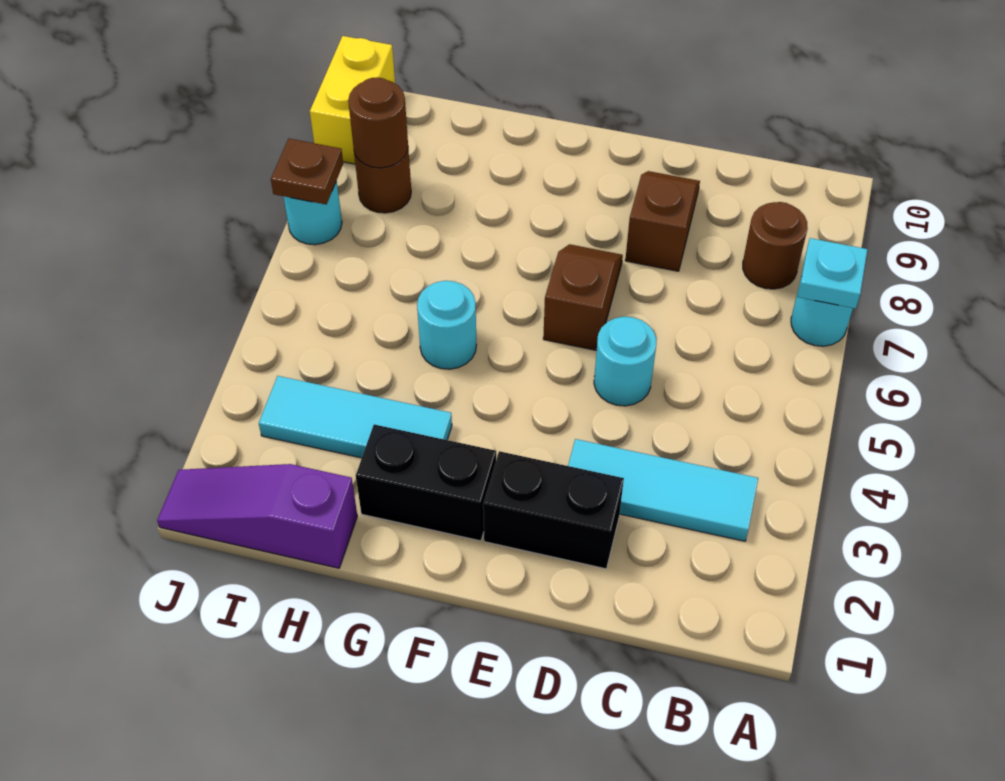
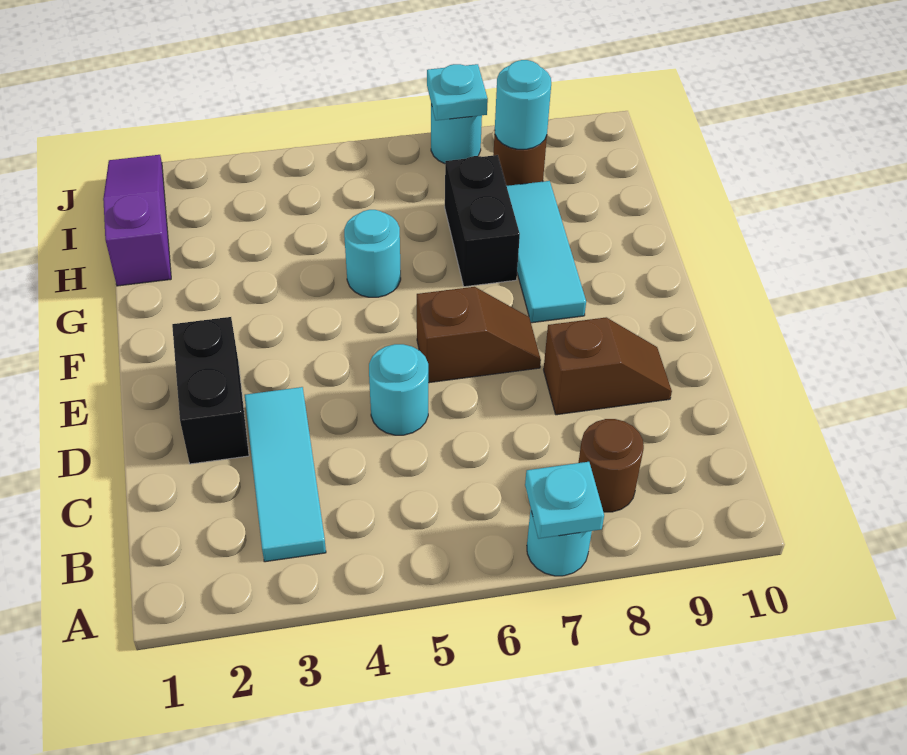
black 1x2 brick [356,424,496,541] -> black 1x2 brick moved to [445,155,520,287]
cyan 1x3 tile [259,376,452,458] -> cyan 1x3 tile moved to [507,181,586,323]
brown 1x1 round brick [348,77,408,168] -> cyan 1x1 round brick [495,60,551,149]
brown 1x1 plate [271,139,343,204] -> cyan 1x1 plate [427,64,488,120]
yellow 1x2 brick [310,36,395,164] -> none

